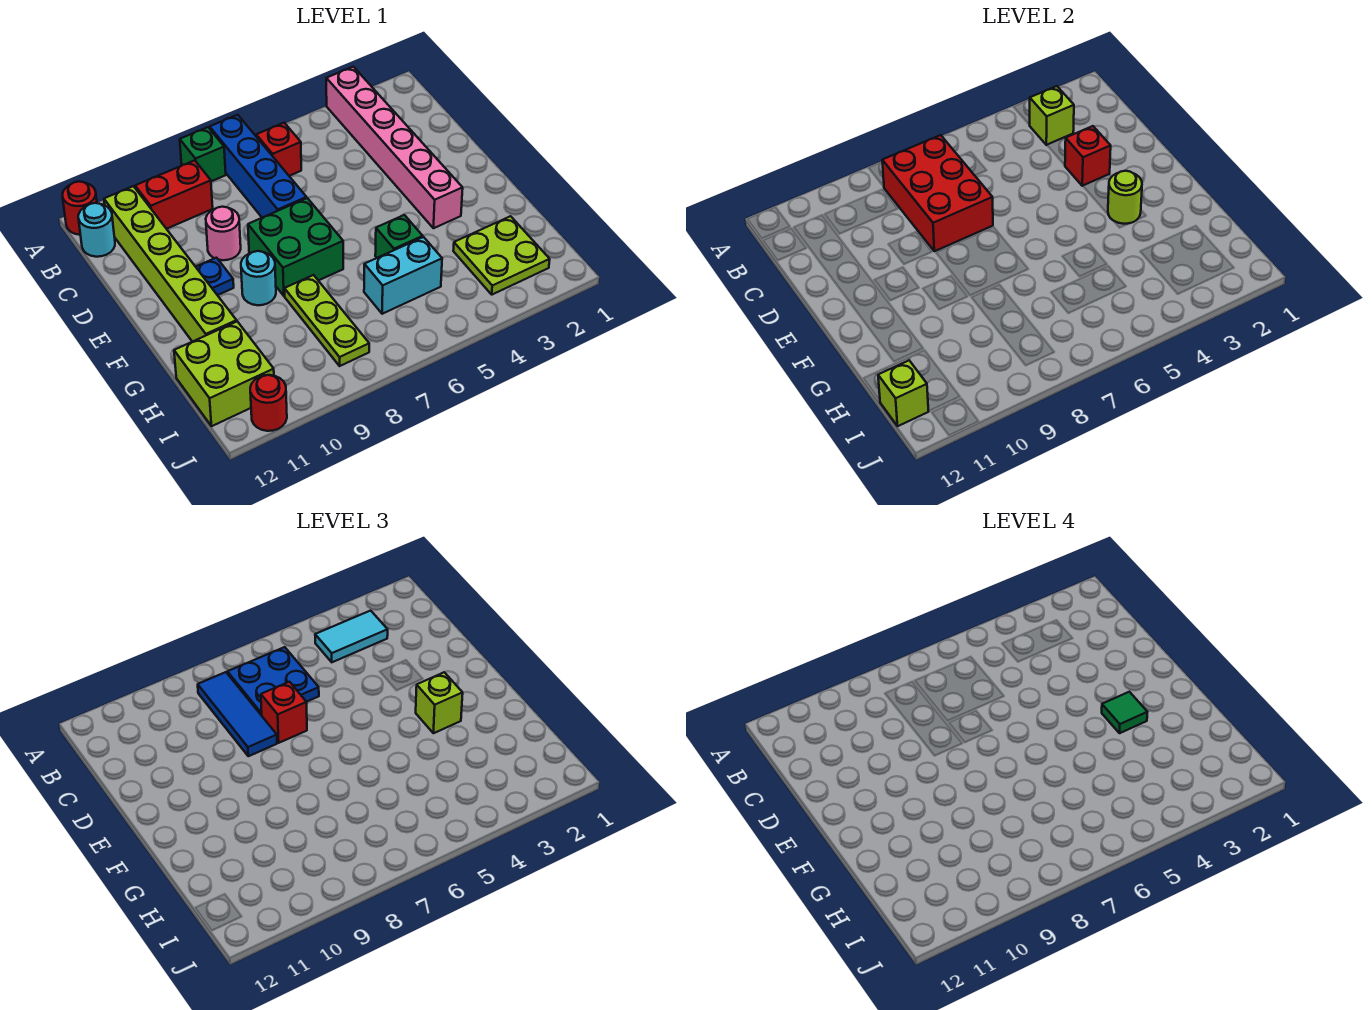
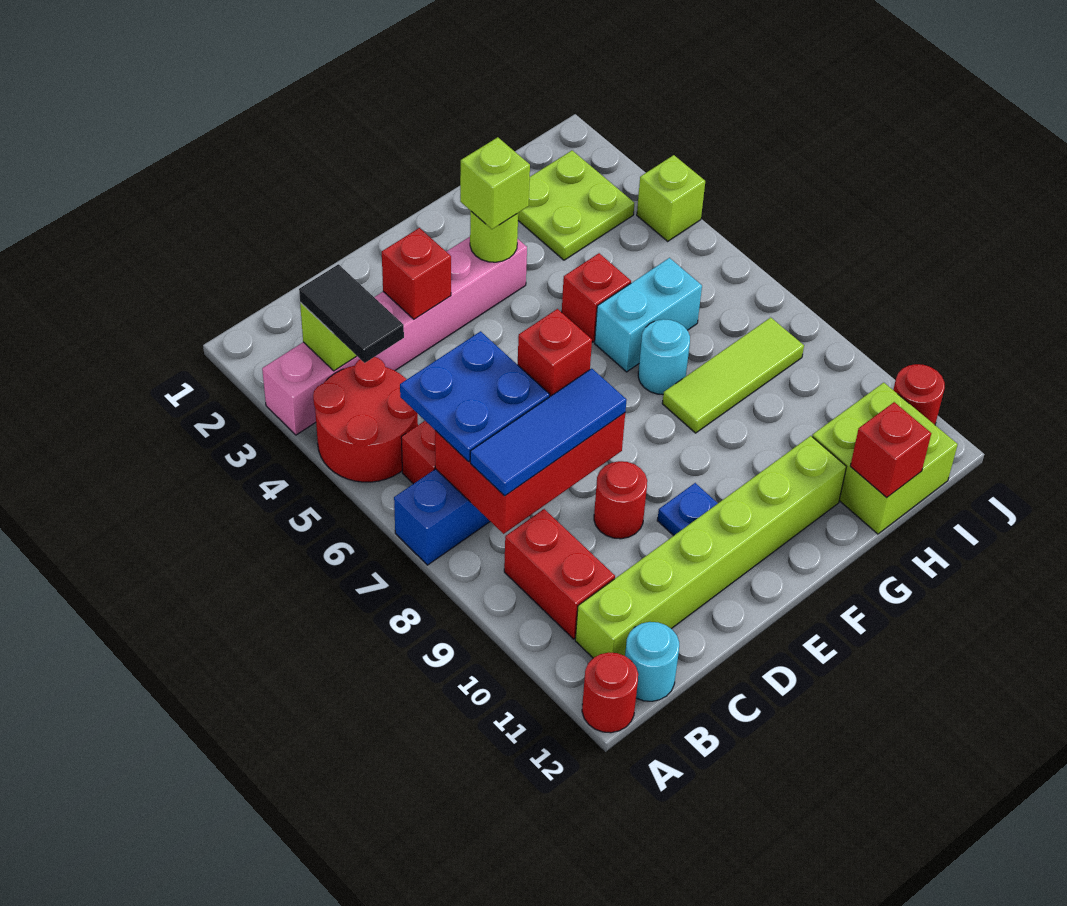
none -> red 2x2 round brick [313,357,418,482]
green 1x1 brick [180,127,226,181] -> none
cyan 1x2 tile [315,611,388,662] -> black 1x2 tile [299,264,404,363]
pink 1x1 round brick [206,207,241,260] -> red 1x1 round brick [594,461,647,539]
green 2x2 brick [248,198,343,296] -> none
green 1x1 tile [1102,692,1147,733] -> none
cyan 1x1 round brick [241,251,276,305] -> cyan 1x1 round brick moved to [638,319,690,394]
green 1x1 brick [375,215,423,258] -> red 1x1 brick [562,253,631,342]
lime 1x3 plate [284,275,369,366] -> lime 1x3 tile [662,317,804,433]
cyan 1x2 brick [364,237,442,314] -> cyan 1x2 brick turned to [595,258,702,372]
none -> red 1x1 brick [850,402,931,498]
lime 1x1 brick [878,361,929,426] -> lime 1x1 brick moved to [637,155,705,241]

